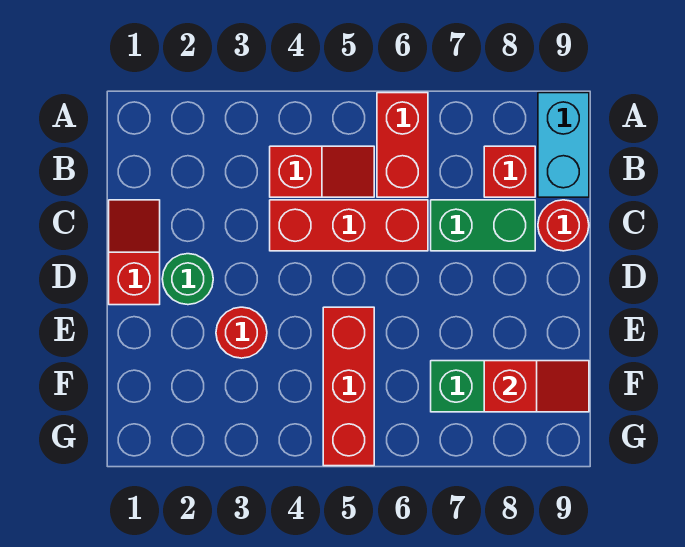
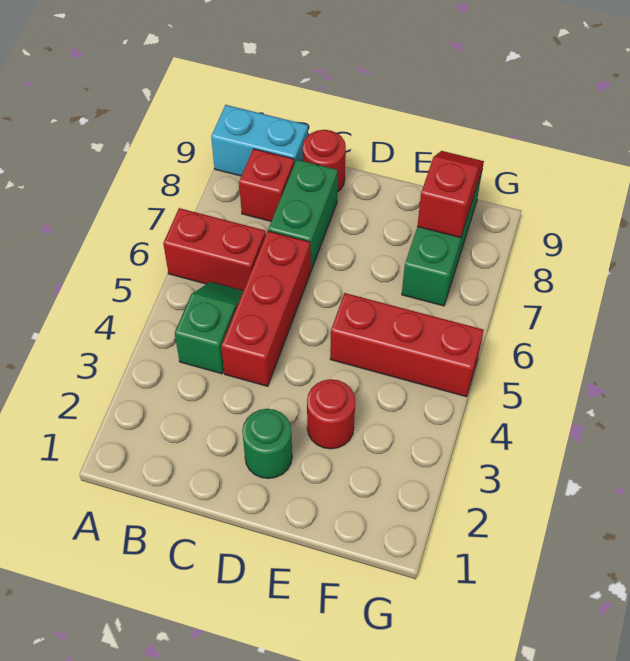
red 1x2 slope [270,146,374,197] -> green 1x2 slope [175,282,243,374]
red 1x2 slope [109,200,160,305] -> none

